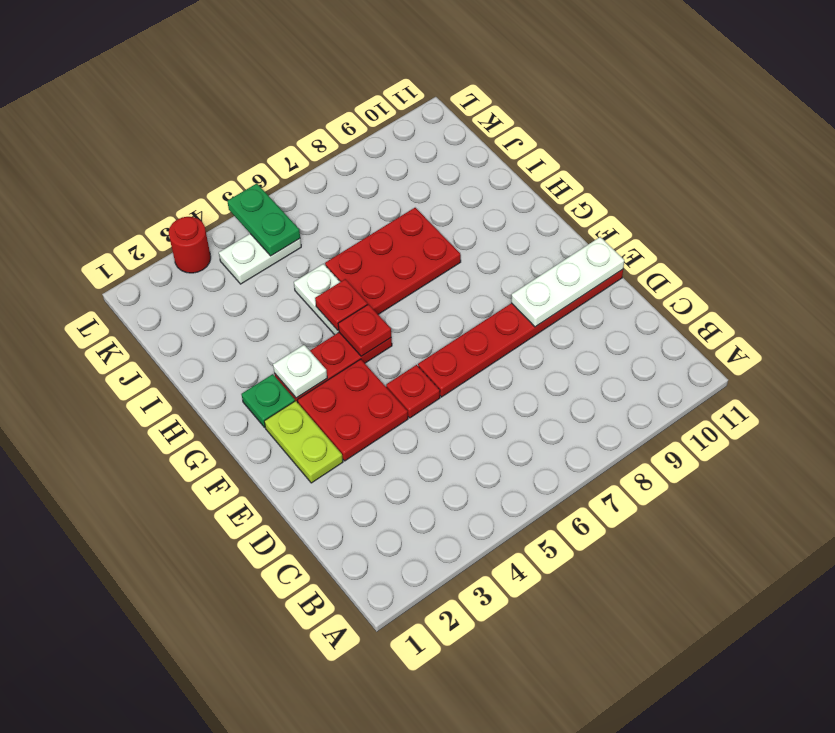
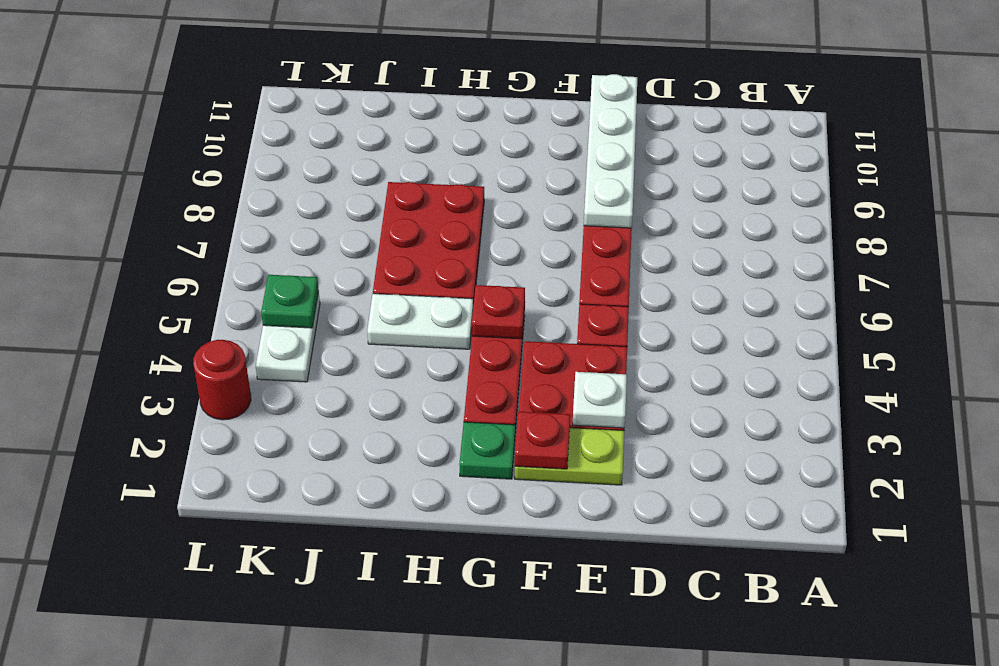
white 1x3 plate [511,237,624,327] -> white 1x4 plate [584,74,637,228]
white 1x1 plate [273,345,327,398] -> white 1x1 plate moved to [573,372,627,428]
red 1x1 plate [315,279,367,330] -> red 1x1 plate moved to [515,412,570,469]
green 1x2 plate [227,184,300,256] -> green 1x1 plate [261,275,319,328]

